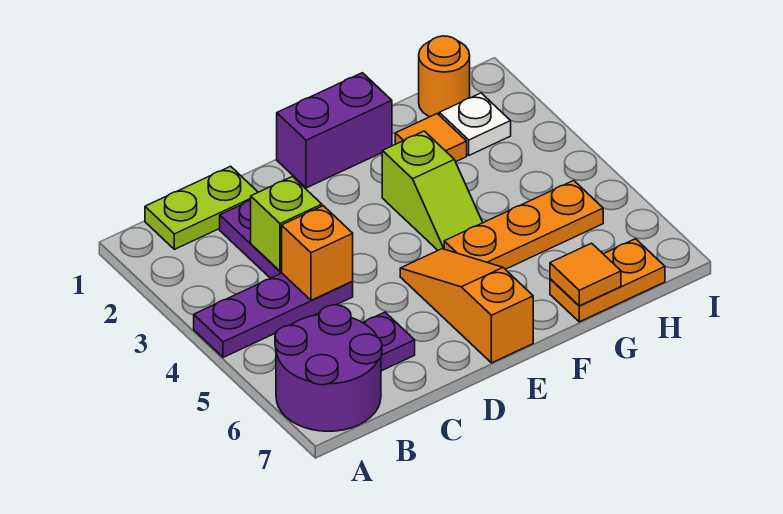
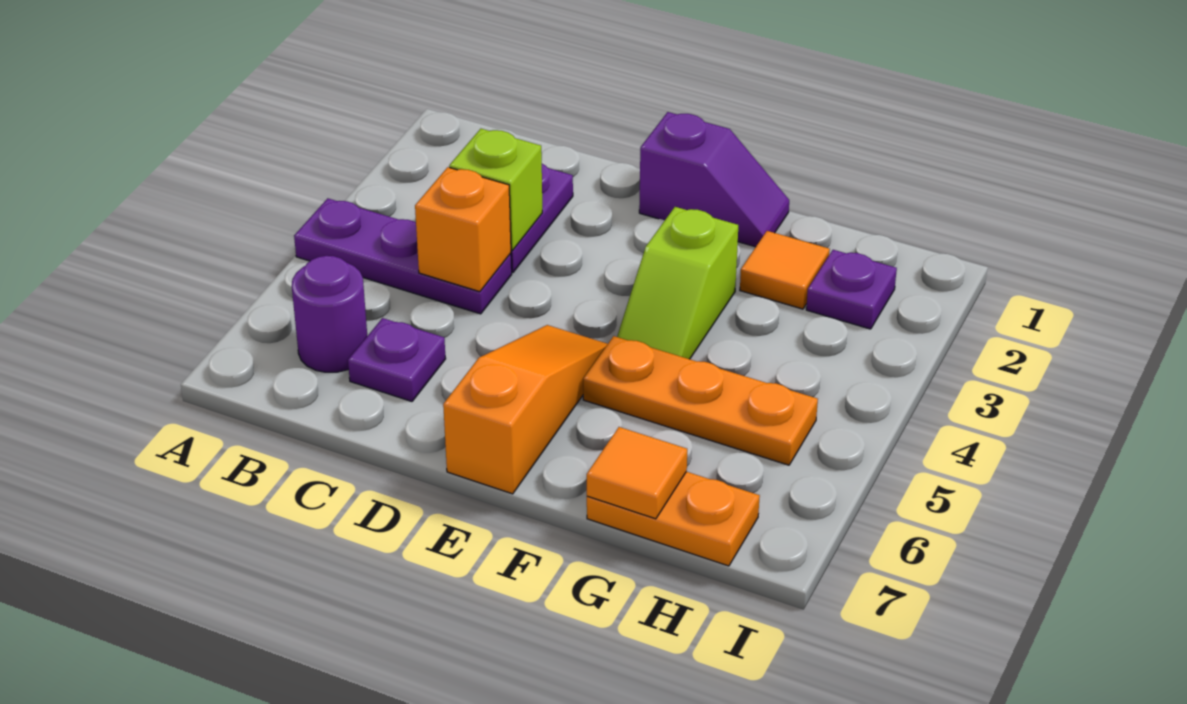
purple 2x2 round brick [275,305,382,431] -> purple 1x1 round brick [292,256,367,372]
lime 1x2 plate [145,166,258,249] -> none
purple 1x2 brick [277,73,392,188] -> purple 1x2 slope [639,112,789,247]
orange 1x1 round brick [419,36,470,117] -> none
white 1x1 plate [439,93,511,155] -> purple 1x1 plate [806,250,897,329]

